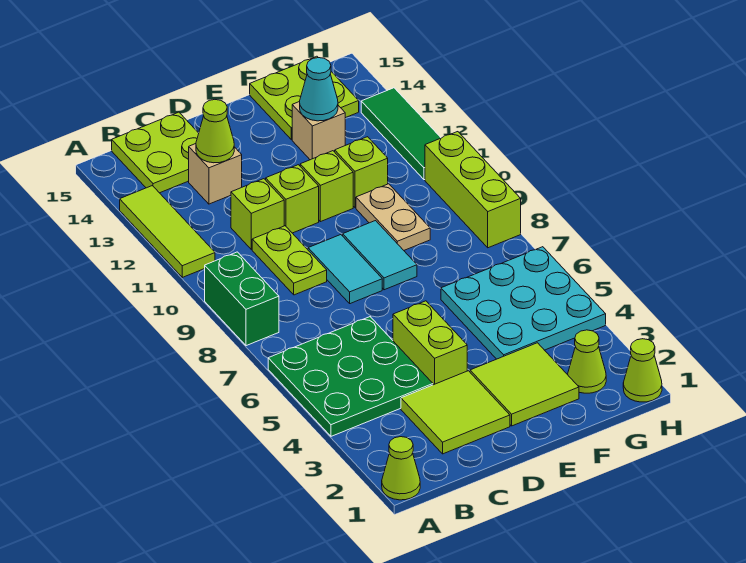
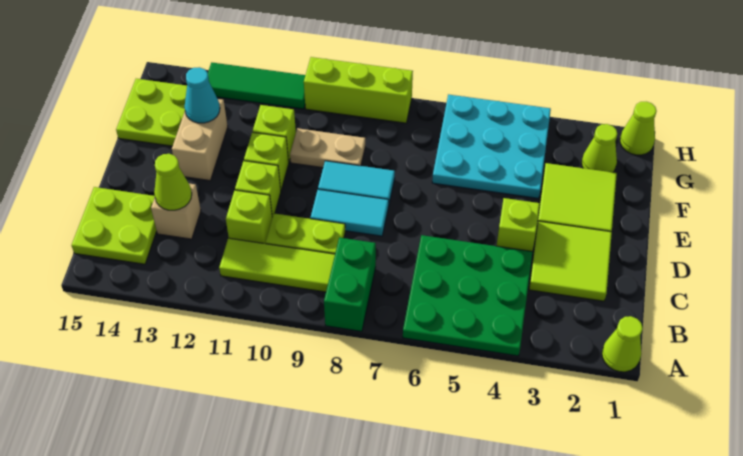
green 1x2 brick [205,252,279,346] -> green 1x2 brick turned to [324,237,376,331]
lime 1x3 tile [120,186,215,277] -> lime 1x3 tile moved to [219,238,335,292]
lime 1x2 brick [393,301,467,385] -> lime 1x1 brick [497,198,540,251]
tan 1x1 brick [292,102,345,160] -> tan 1x2 brick [172,99,228,181]

